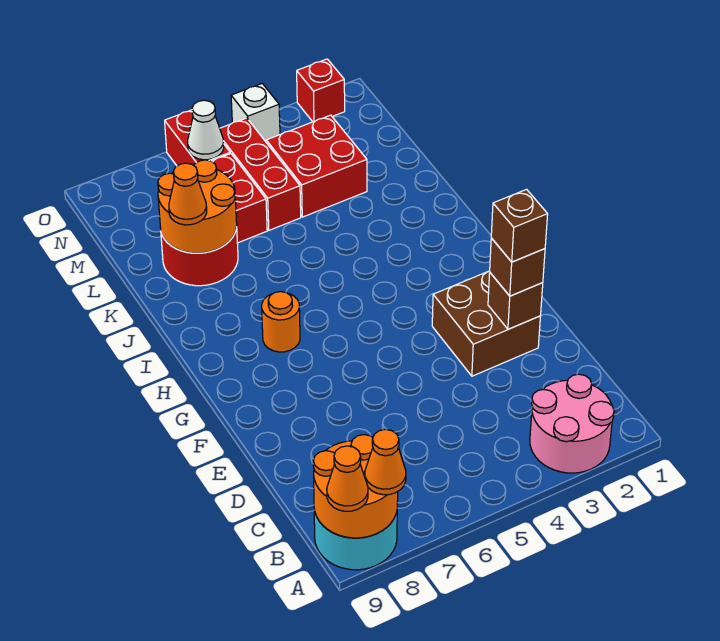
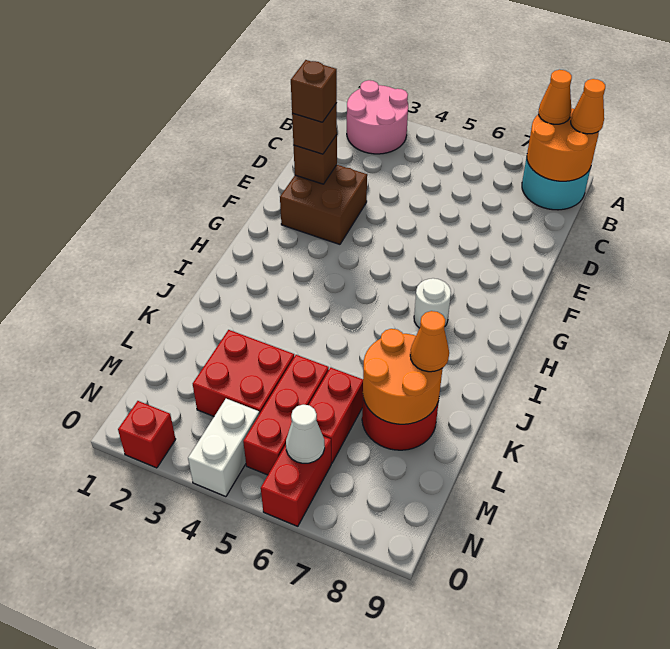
orange 1x1 round brick [262,292,300,352] -> white 1x1 round brick [414,278,451,328]
white 1x1 brick [231,84,280,142] -> white 1x2 brick [188,399,259,497]

